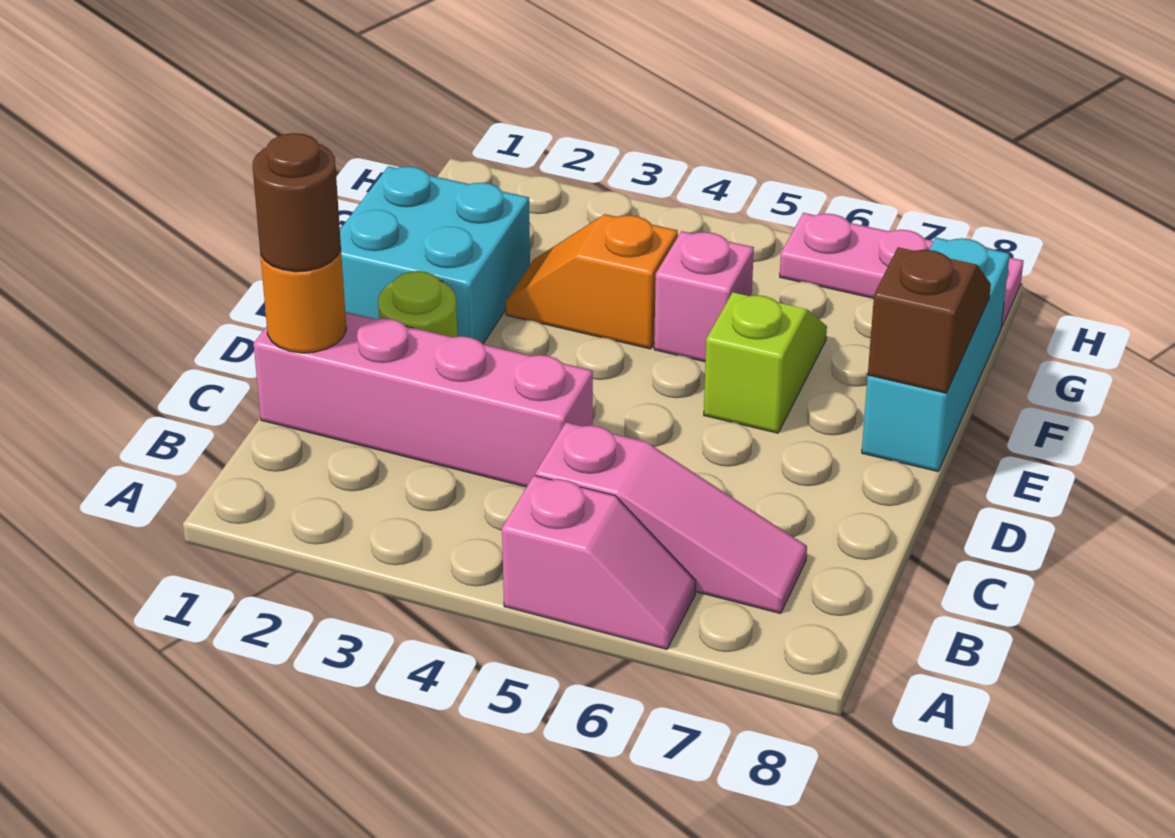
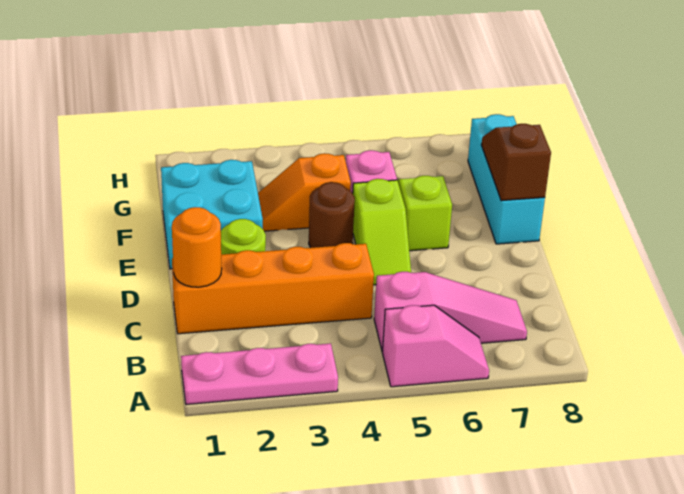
pink 1x4 brick [254,312,593,487] -> orange 1x4 brick [172,243,374,334]
brown 1x1 round brick [253,133,341,272] -> brown 1x1 round brick moved to [309,182,355,248]
none -> lime 1x2 slope [353,179,411,285]
pink 1x3 plate [780,213,1023,327] -> pink 1x3 plate moved to [181,343,338,405]

